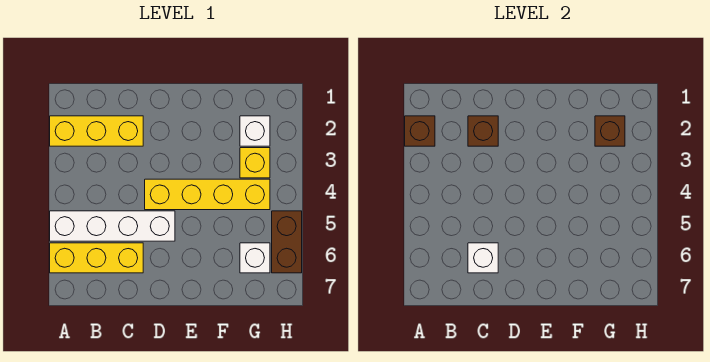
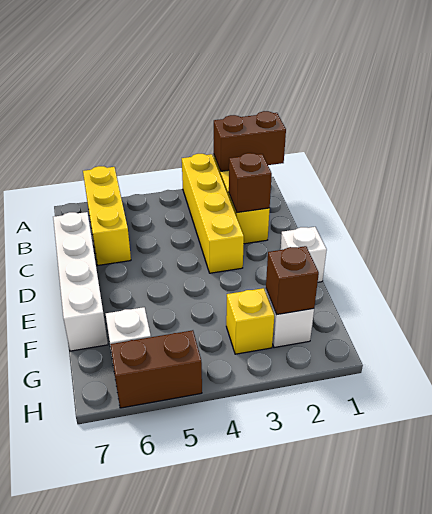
brown 1x1 brick [405,116,435,146] -> brown 1x2 brick [214,111,286,171]
white 1x4 brick [50,211,175,241] -> white 1x4 brick moved to [53,212,108,351]
white 1x1 brick [468,243,498,273] -> white 1x1 brick moved to [280,227,327,282]
yellow 1x4 brick [145,179,270,210] -> yellow 1x4 brick moved to [182,154,244,273]

